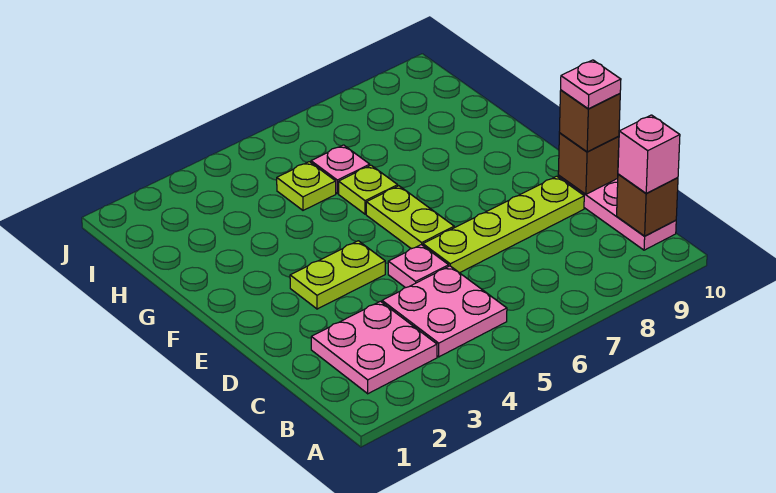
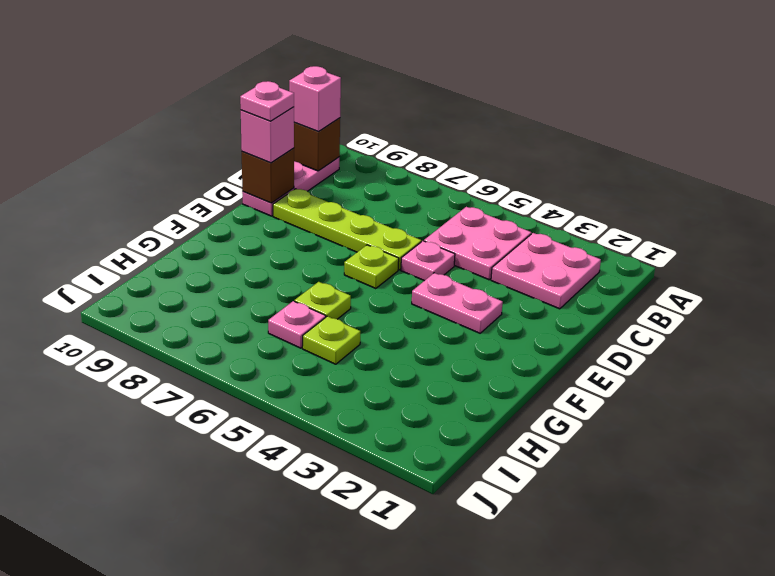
brown 1x1 brick [559,90,620,152] -> pink 1x1 brick [241,107,294,163]
lime 1x2 plate [290,241,385,309] -> pink 1x2 plate [412,273,503,333]
lime 1x2 plate [366,186,454,249] -> lime 1x1 plate [344,245,399,289]

